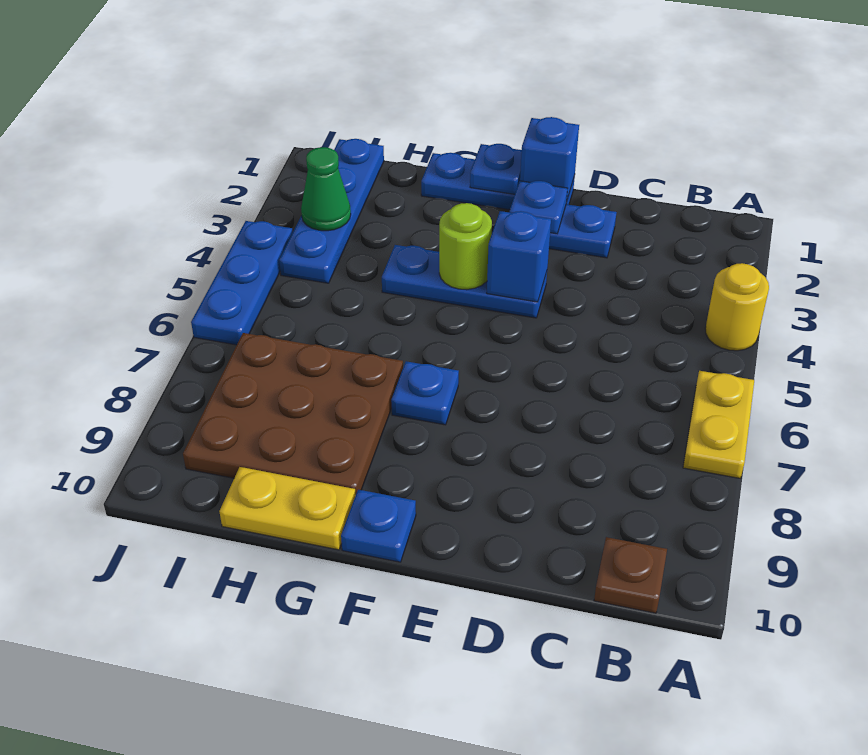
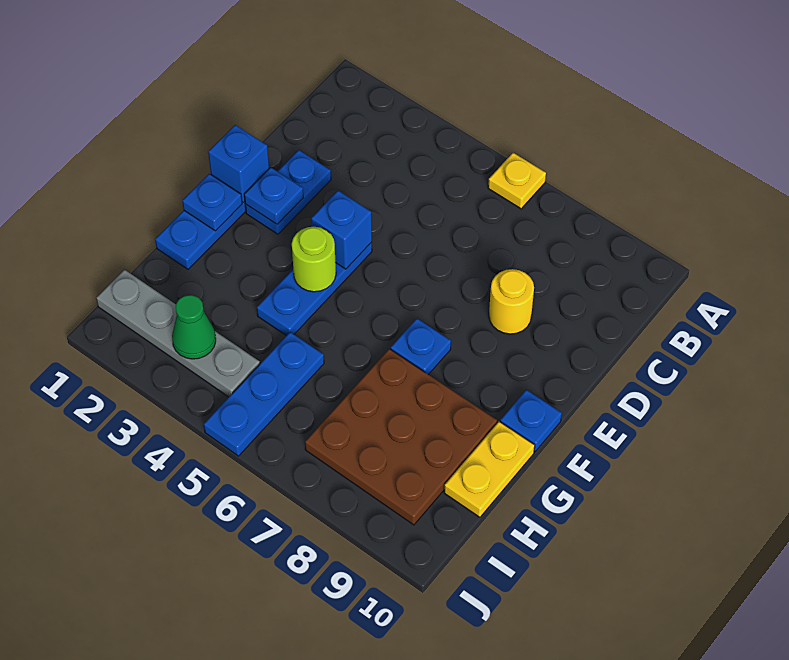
yellow 1x1 round brick [705,263,769,351] -> yellow 1x1 round brick moved to [489,269,534,334]
yellow 1x2 plate [683,371,754,478] -> yellow 1x1 plate [488,153,546,209]
brown 1x1 plate [594,537,667,613] -> none
blue 1x4 plate [279,139,384,283] -> grey 1x4 plate [96,270,260,397]
blue 1x3 plate [191,221,293,345] -> blue 1x3 plate turned to [204,332,324,456]

